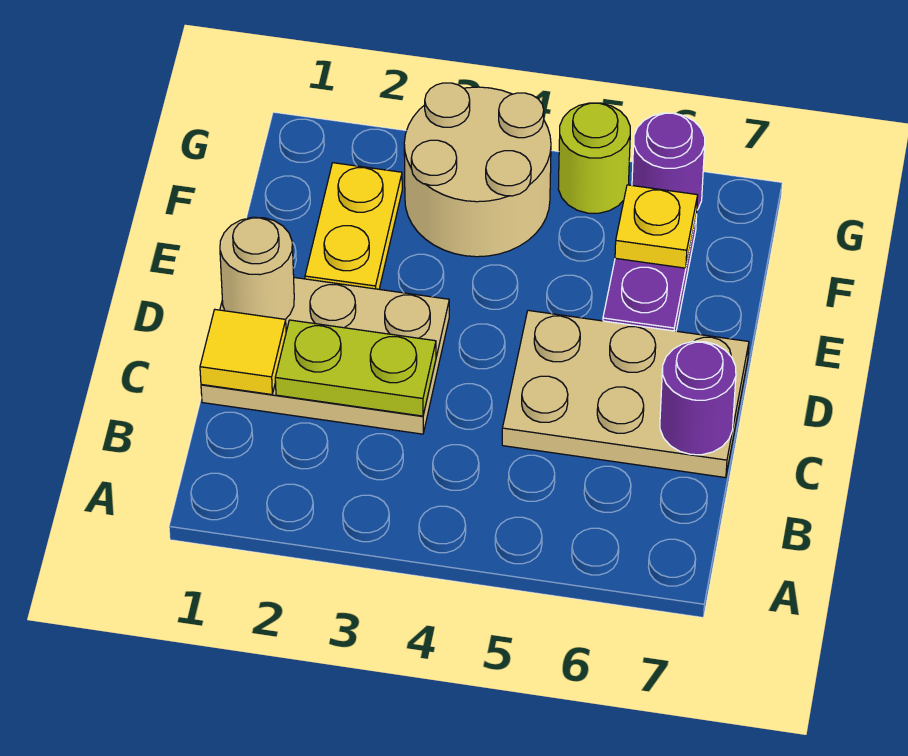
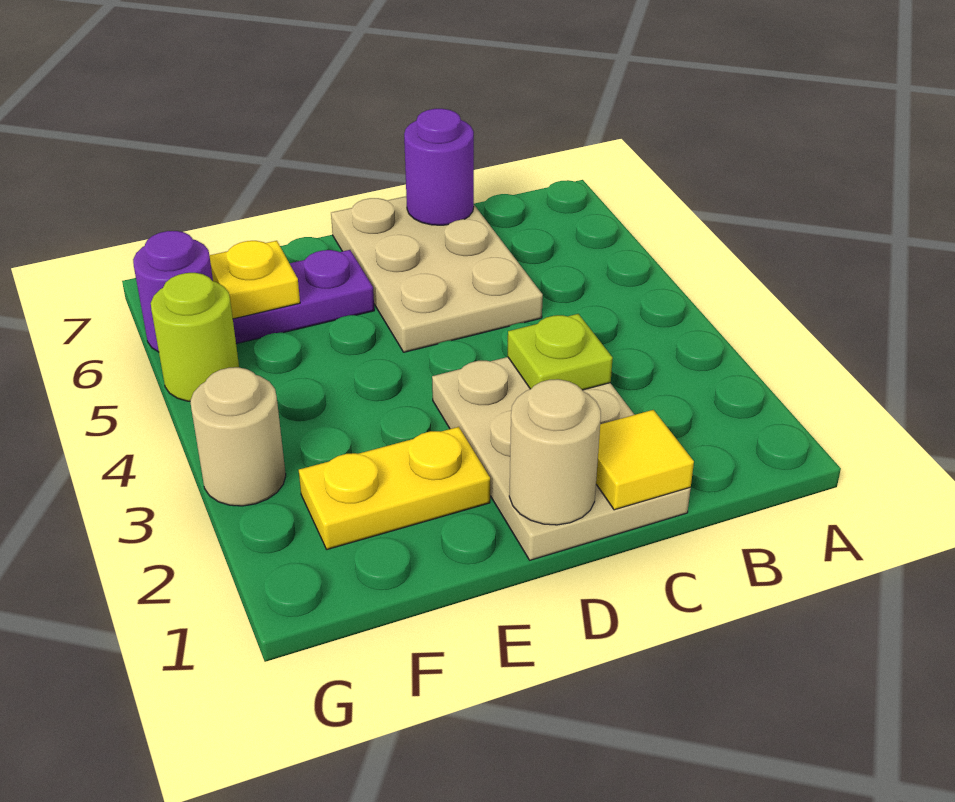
lime 1x2 plate [275,320,436,416] -> lime 1x1 plate [507,314,613,390]
tan 2x2 round brick [404,83,551,257] -> tan 1x1 round brick [190,367,286,506]

